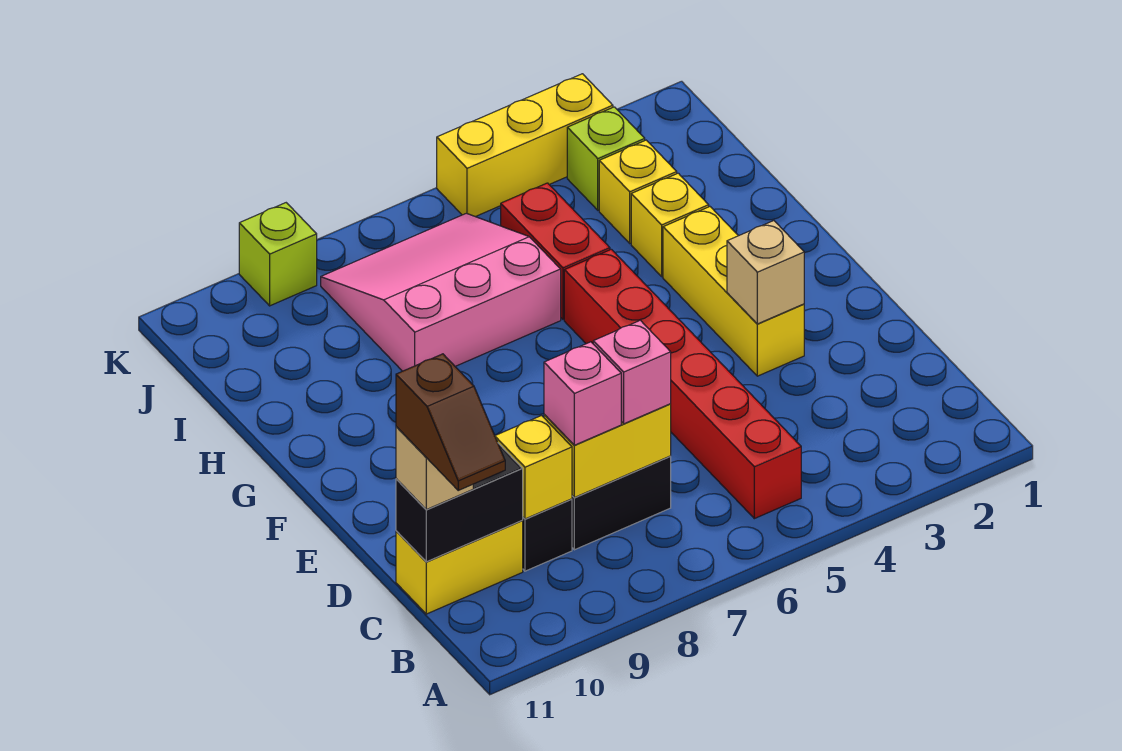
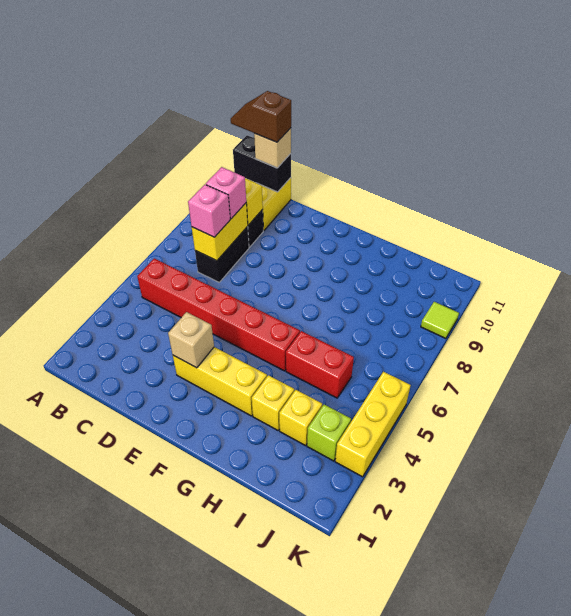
black 1x2 brick [396,443,523,562] -> black 1x2 brick turned to [233,135,291,192]
pink 3x3 slope [321,213,561,371] -> none
lime 1x1 brick [239,203,317,306] -> lime 1x1 tile [421,302,459,339]

